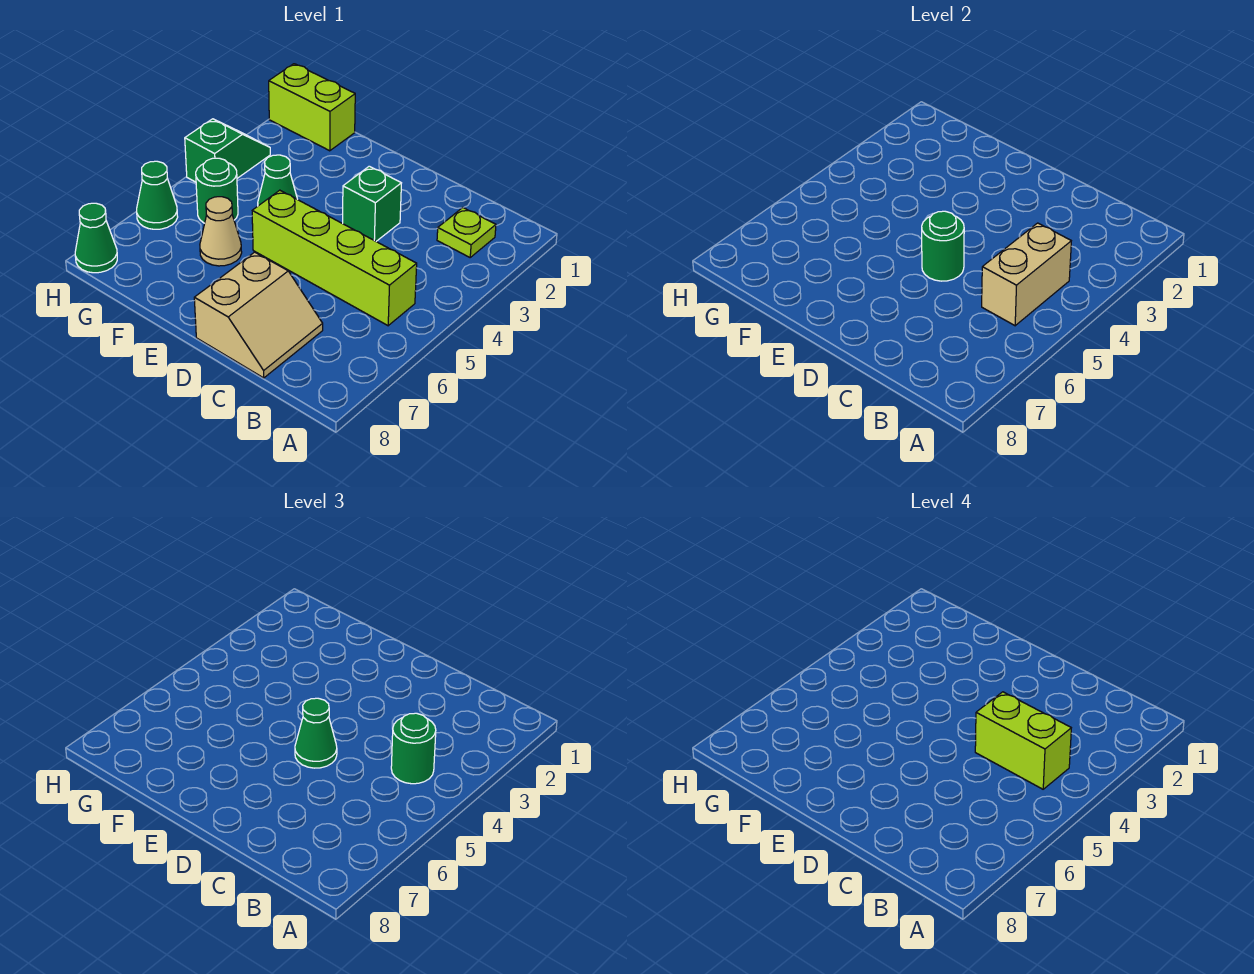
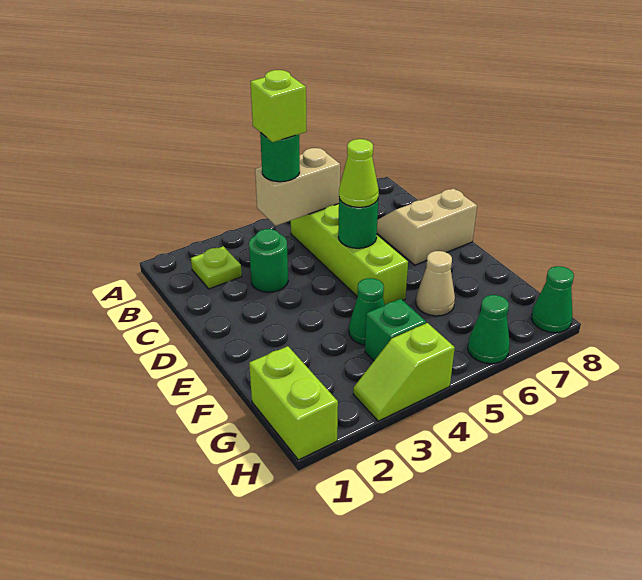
lime 1x2 brick [975,692,1071,789] -> lime 1x1 brick [250,70,307,142]
green 1x1 brick [343,166,401,241] -> green 1x1 brick moved to [365,299,426,361]
green 1x1 cone [295,698,337,768] -> lime 1x1 cone [339,139,379,207]
green 1x1 round brick [196,158,238,223] -> green 1x1 round brick moved to [249,229,288,292]
green 1x2 slope [185,119,270,182] -> lime 1x2 slope [353,323,455,421]

